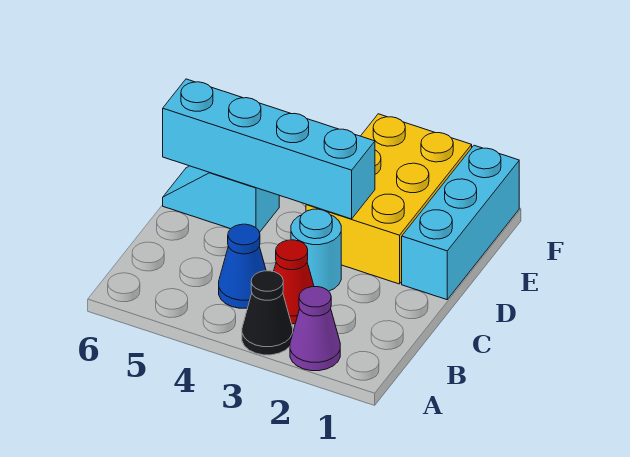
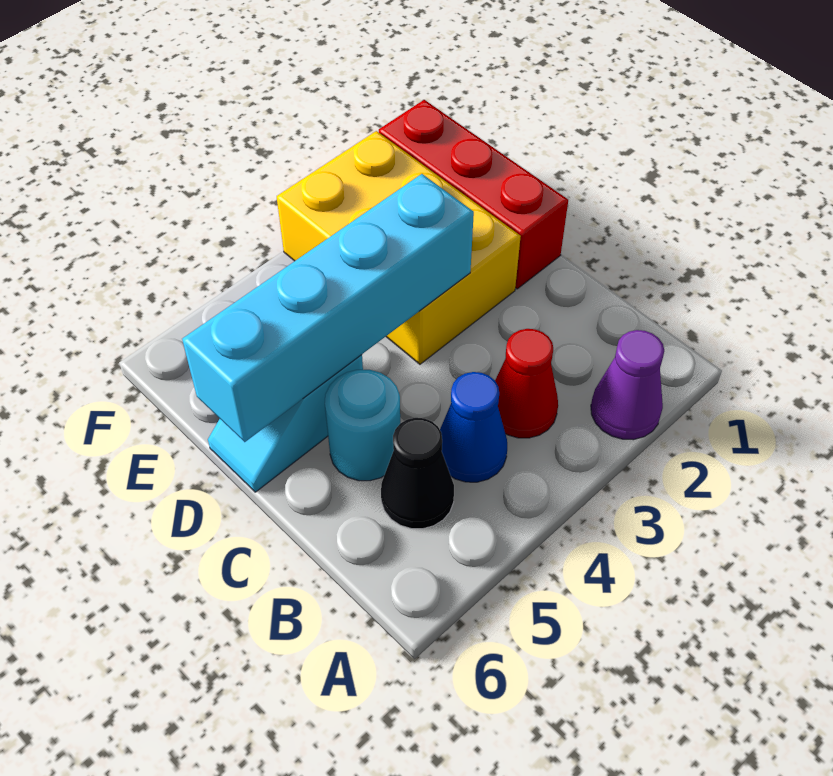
black 1x1 cone [242,271,293,355] -> black 1x1 cone moved to [381,418,454,529]
cyan 1x1 round brick [291,209,341,291] -> cyan 1x1 round brick moved to [325,370,400,481]
cyan 1x3 brick [402,145,519,300] -> red 1x3 brick [379,100,568,289]

